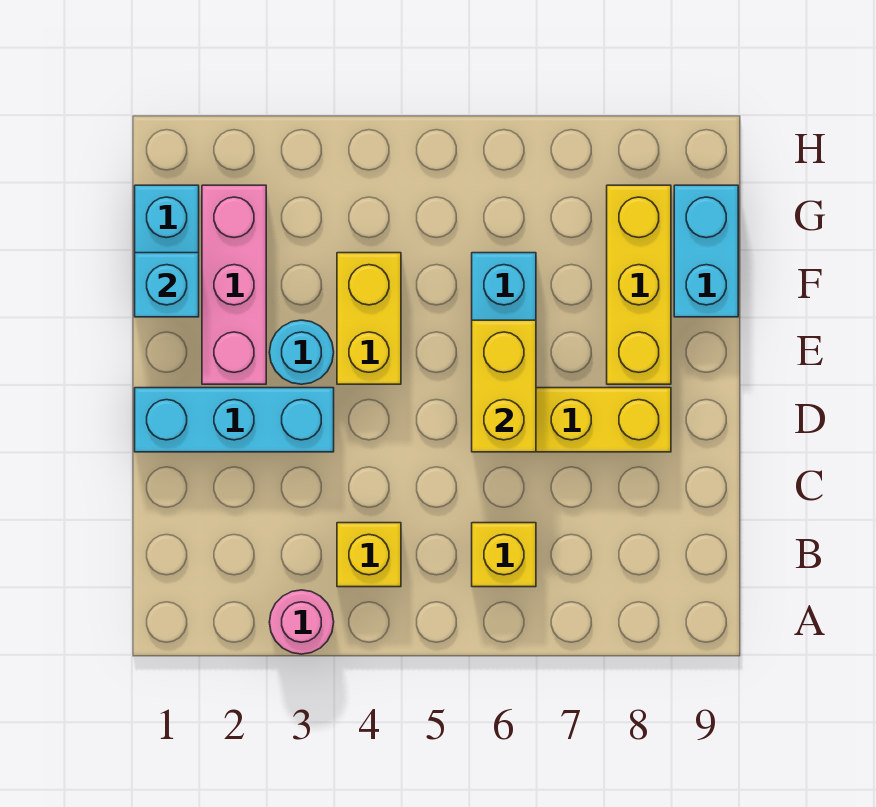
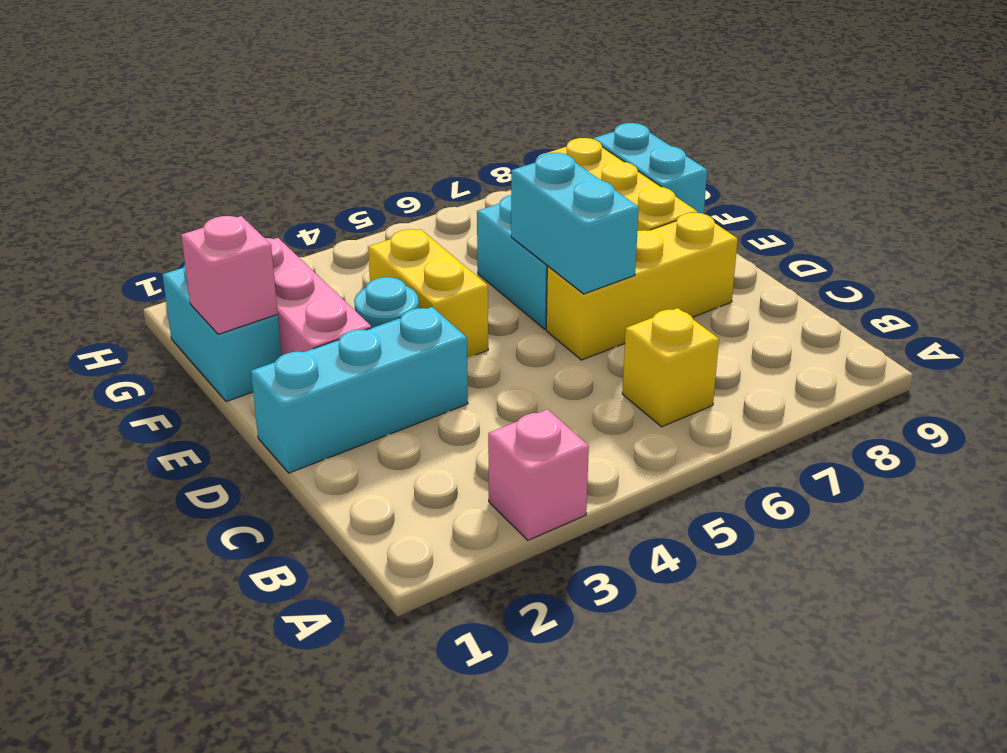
pink 1x1 round brick [269,590,334,654] -> pink 1x1 brick [488,409,589,540]
yellow 1x1 brick [337,523,401,587] -> none
yellow 1x2 brick [472,320,536,452] -> cyan 1x2 brick [511,153,639,294]
cyan 1x1 brick [135,253,199,317] -> pink 1x1 brick [181,216,278,334]

